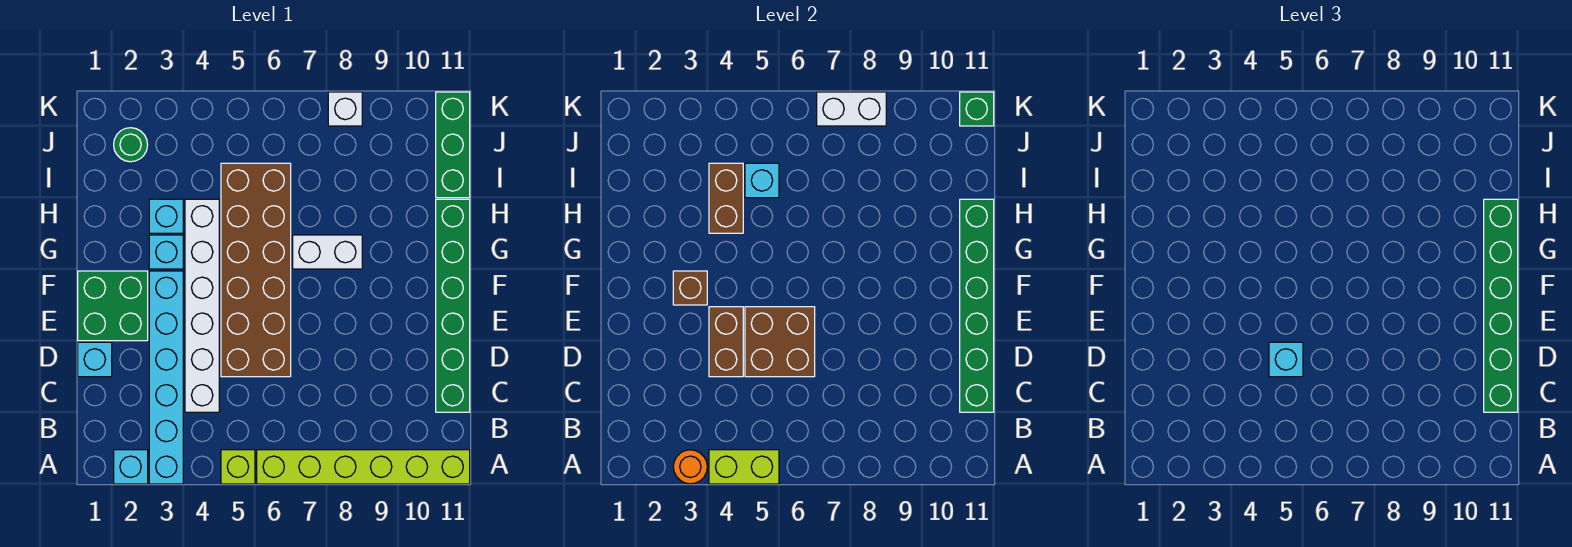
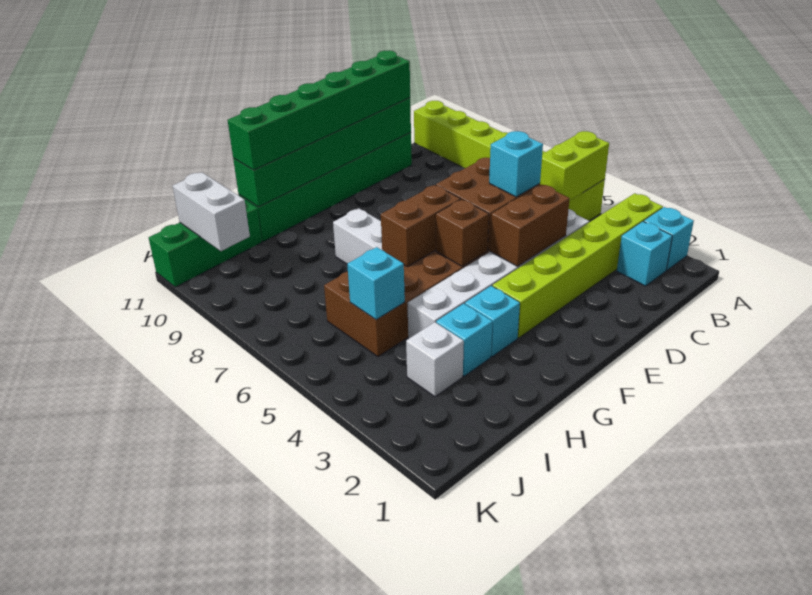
cyan 1x6 brick [149,271,183,484] -> lime 1x6 brick [493,193,663,338]
orange 1x1 round brick [673,450,707,484] -> none
lime 1x2 brick [709,450,779,484] -> lime 1x2 brick turned to [540,131,609,201]
cyan 1x1 brick [78,342,112,377] -> cyan 1x1 brick moved to [617,222,672,286]
green 2x2 brick [78,271,148,341] -> none
brown 1x1 brick [673,271,707,305] -> brown 1x1 brick moved to [436,199,489,267]
brown 1x2 brick [709,163,743,233] -> brown 1x2 brick moved to [381,185,461,267]
green 1x1 round brick [114,128,148,162] -> none
white 1x2 brick [817,92,886,126] -> white 1x2 brick moved to [173,172,250,251]
white 1x1 brick [328,92,362,126] -> white 1x1 brick moved to [406,322,464,397]
green 1x1 brick [960,92,994,126] -> none

